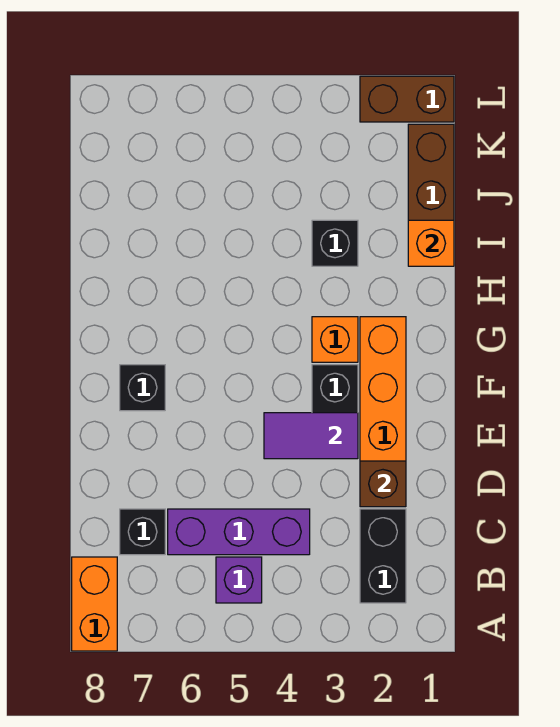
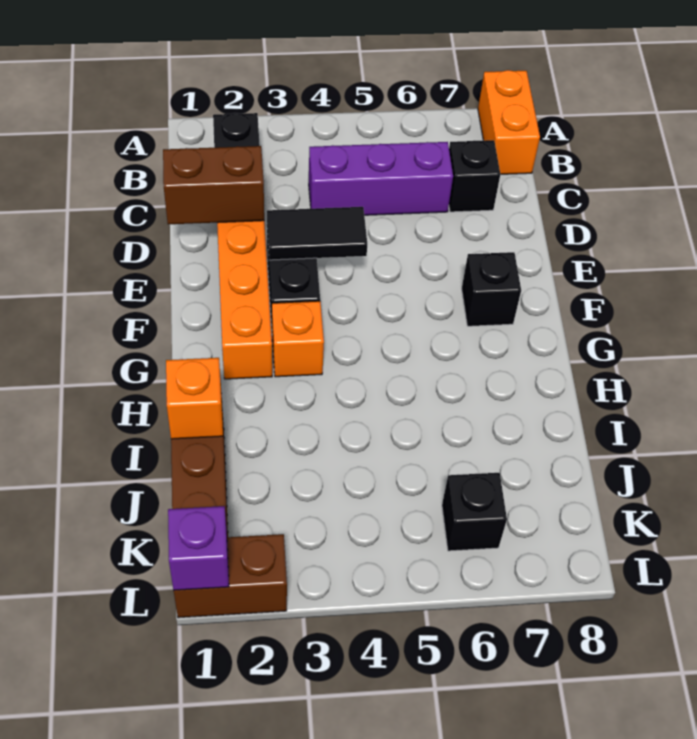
purple 1x1 brick [216,557,262,603] -> purple 1x1 brick moved to [168,506,229,590]
brown 1x1 brick [360,461,406,507] -> brown 1x2 brick [163,146,264,224]
purple 1x2 tile [264,413,358,459] -> black 1x2 tile [267,207,367,260]
black 1x1 brick [312,220,358,266] -> black 1x1 brick moved to [442,473,507,551]

